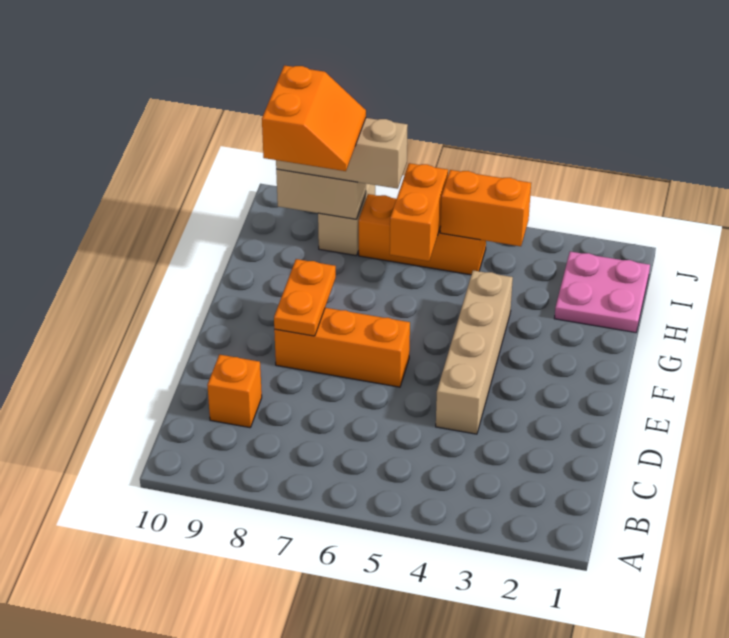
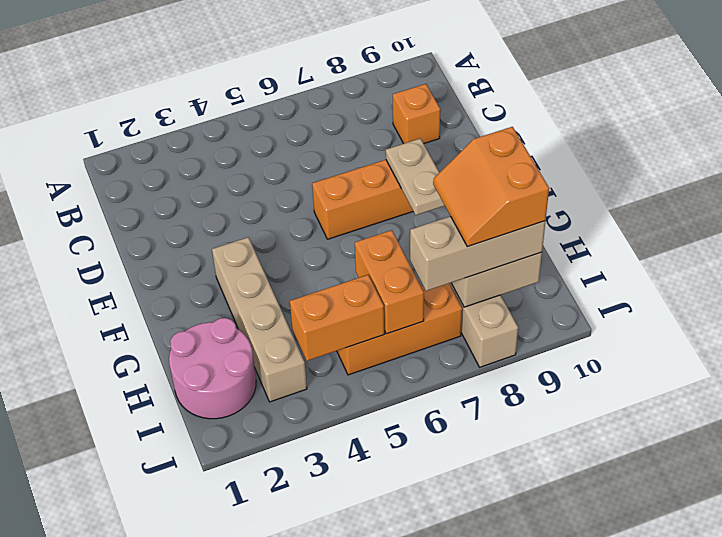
tan 1x4 brick [436,270,513,434] -> tan 1x4 brick moved to [212,237,307,402]
orange 1x2 plate [274,259,336,336] -> tan 1x2 plate [386,139,445,215]
pink 2x2 plate [554,252,650,333] -> pink 2x2 round brick [169,318,256,419]

